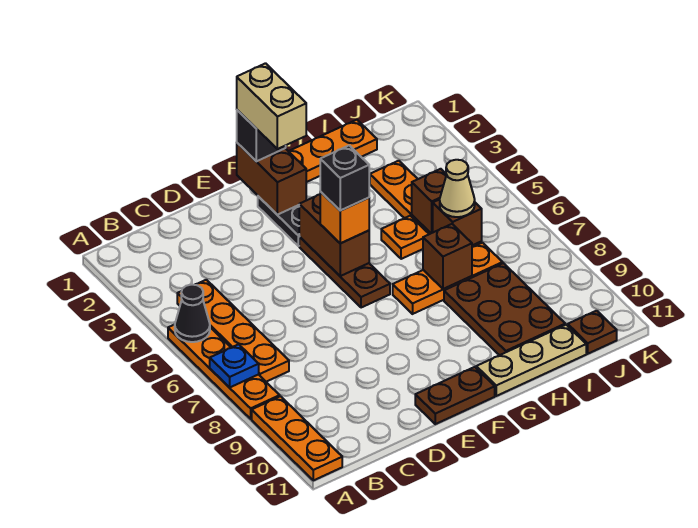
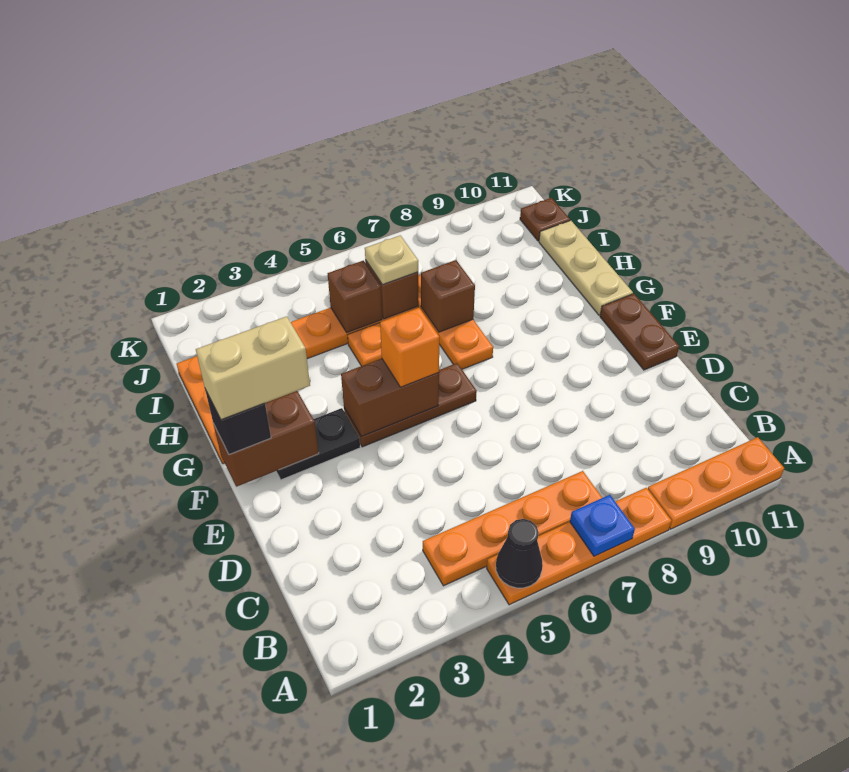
black 1x1 brick [320,145,369,211] -> none
brown 2x3 plate [444,263,565,355] -> none
tan 1x1 cone [440,160,475,217] -> tan 1x1 plate [365,235,418,285]

